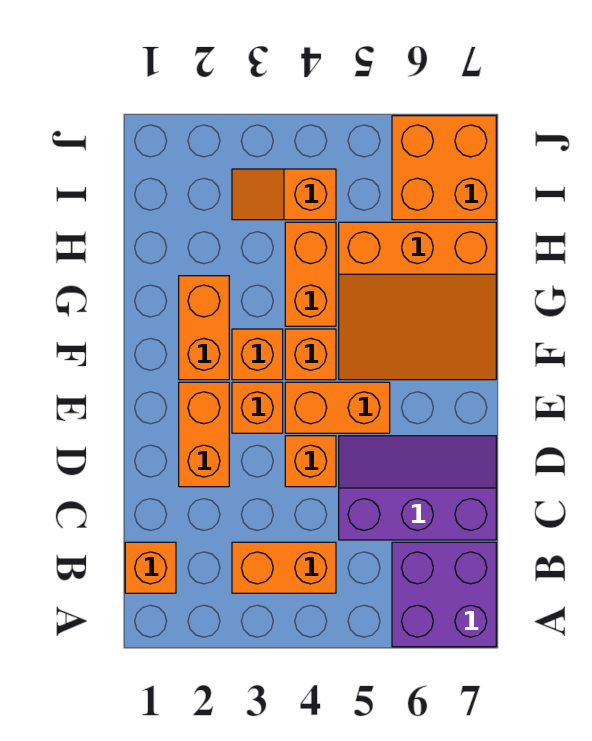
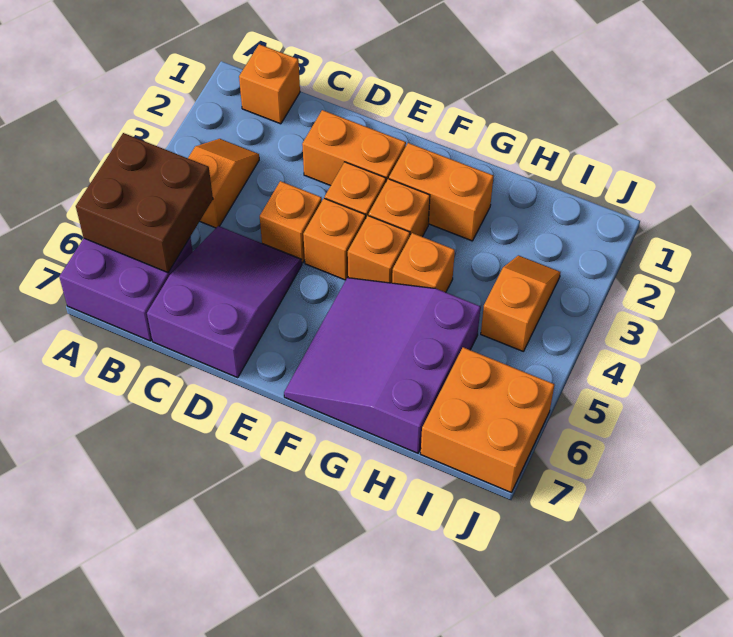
none -> brown 2x2 brick [76,133,213,273]
orange 1x2 brick [232,542,336,593] -> orange 1x2 slope [188,139,259,228]
purple 2x3 slope [339,436,496,540] -> purple 2x3 slope turned to [147,226,302,378]
orange 1x2 brick [285,382,390,433] -> orange 1x1 brick [303,198,366,280]
orange 3x3 slope [339,222,496,380] -> purple 3x3 slope [284,278,481,453]
orange 1x2 brick [285,222,336,326] -> orange 1x1 brick [392,233,455,292]

